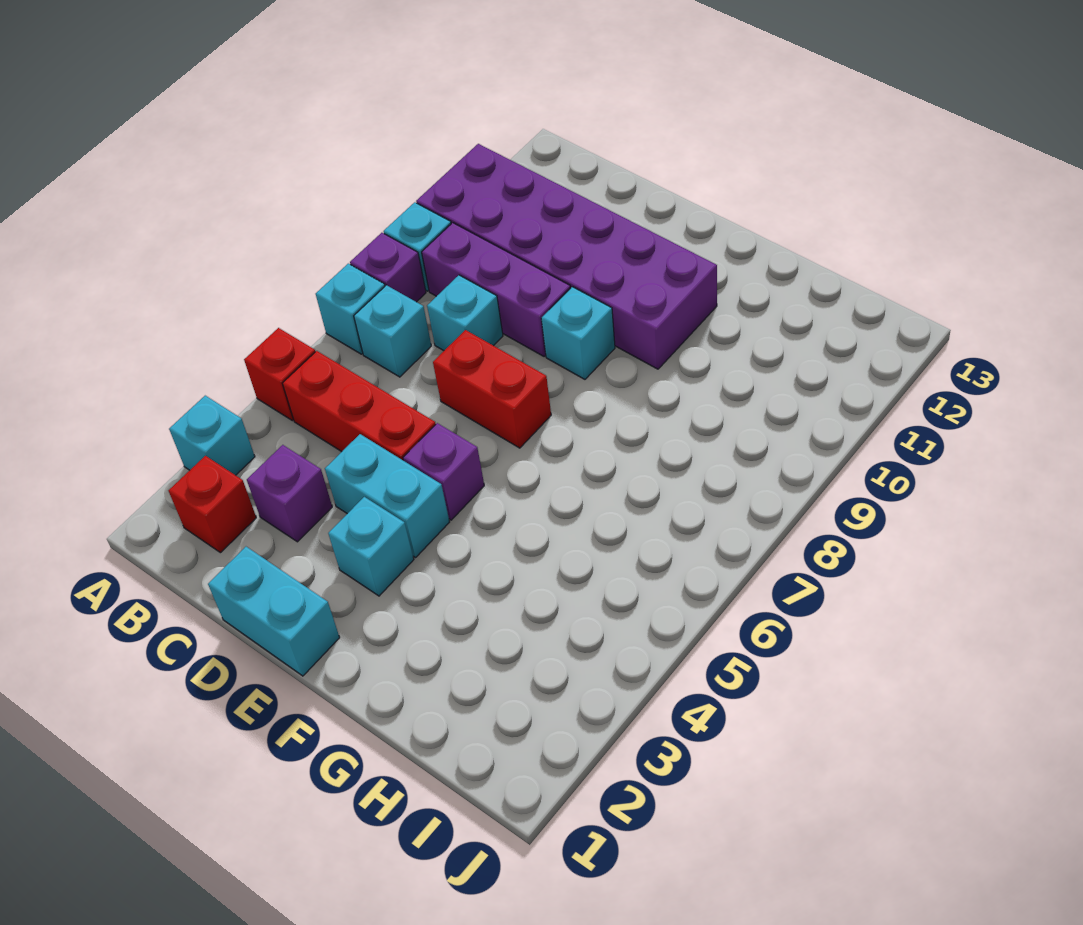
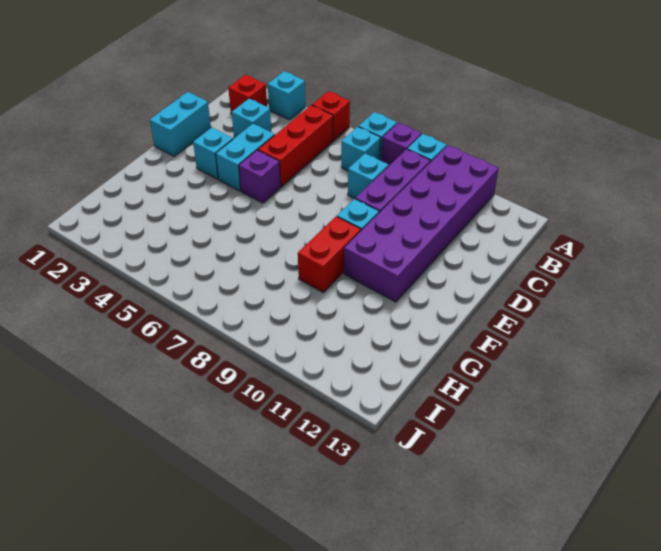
purple 1x1 brick [247,445,332,542] -> cyan 1x1 brick [232,99,271,138]
red 1x2 brick [433,330,551,448] -> red 1x2 brick moved to [298,216,361,292]

